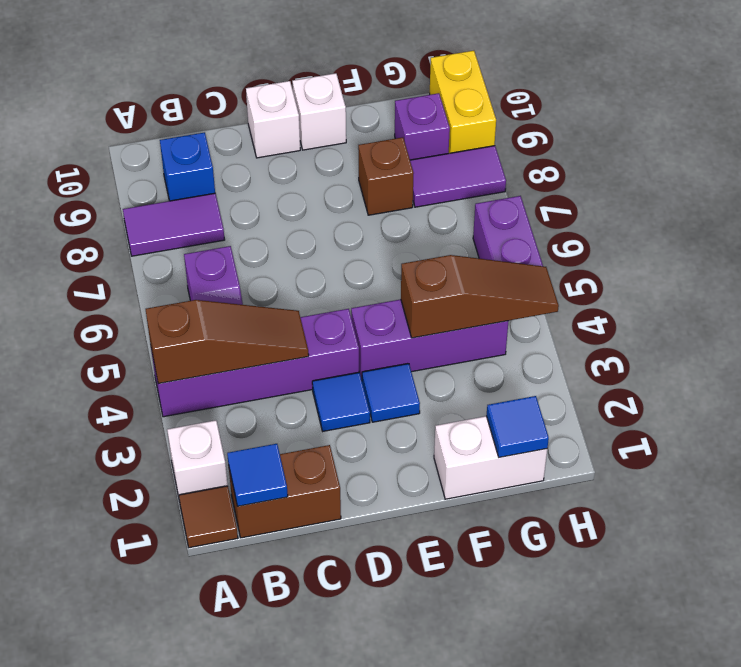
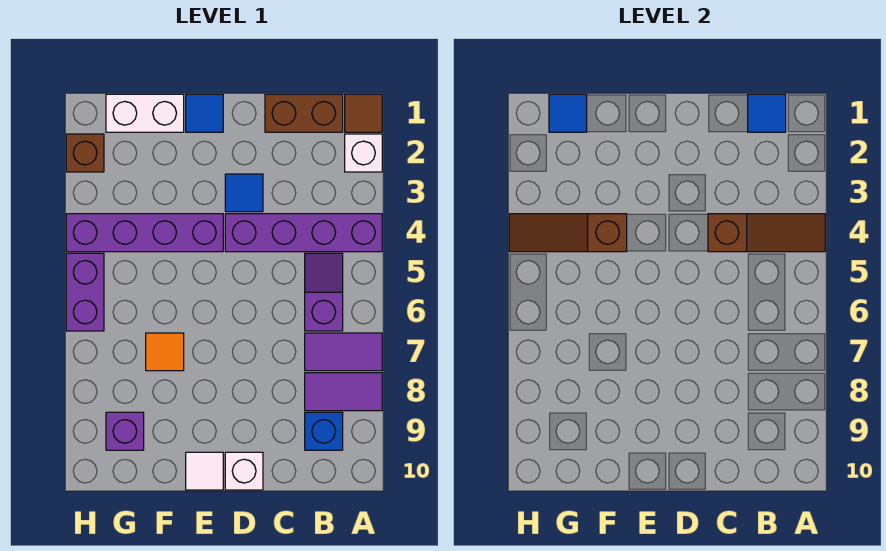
brown 1x3 slope [146,300,309,384] -> brown 1x3 slope turned to [708,214,825,252]
blue 1x1 tile [362,364,420,422] -> blue 1x1 tile moved to [186,94,223,132]
purple 1x3 brick [351,299,509,379] -> purple 1x4 brick [66,214,223,252]
white 1x1 brick [292,73,346,150] -> white 1x1 tile [186,452,223,490]
none -> orange 1x1 tile [146,333,184,371]
brown 1x1 brick [358,137,414,215] -> brown 1x1 brick moved to [66,134,104,172]
purple 1x2 tile [410,146,506,207] -> purple 1x2 tile moved to [305,333,382,371]
yellow 1x2 brick [430,51,496,153] -> none

